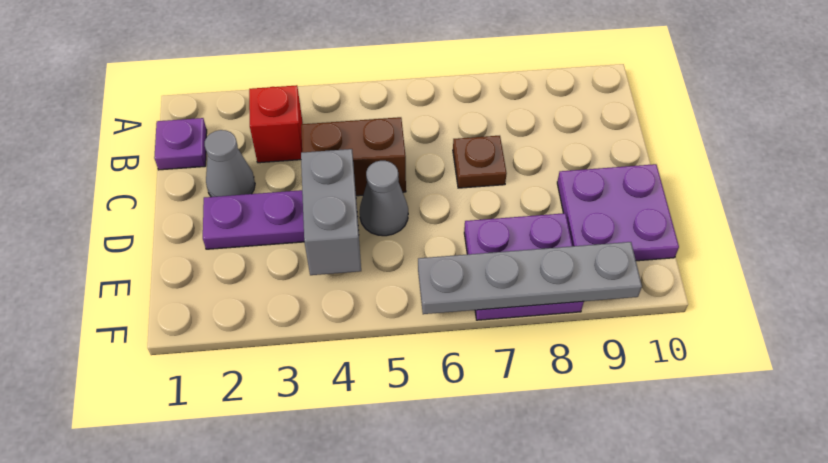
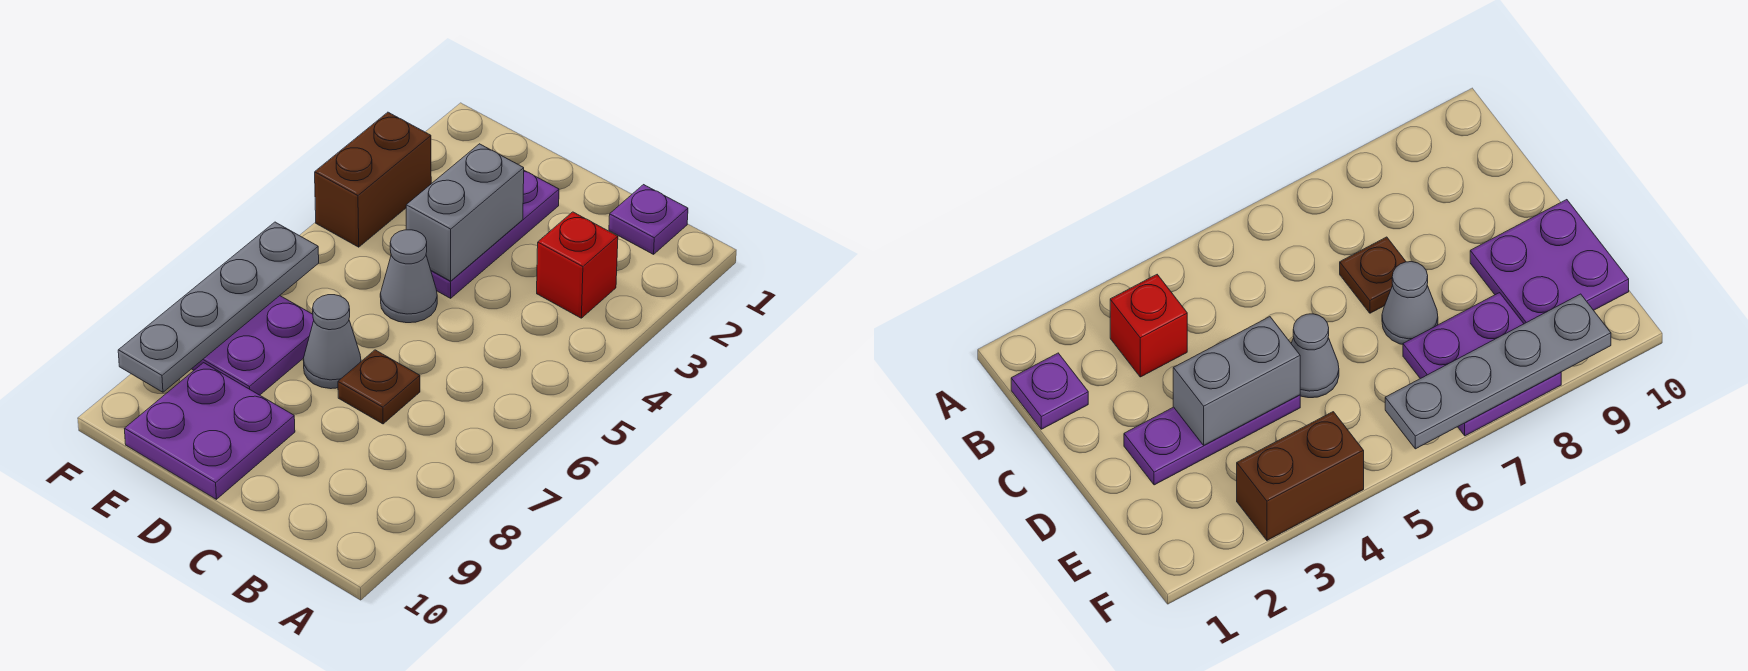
grey 1x1 cone [205,130,255,197] -> grey 1x1 cone moved to [303,295,361,389]
brown 1x2 brick [301,117,406,196] -> brown 1x2 brick moved to [315,112,431,247]
grey 1x2 brick [301,149,361,275] -> grey 1x2 brick turned to [406,144,524,281]

